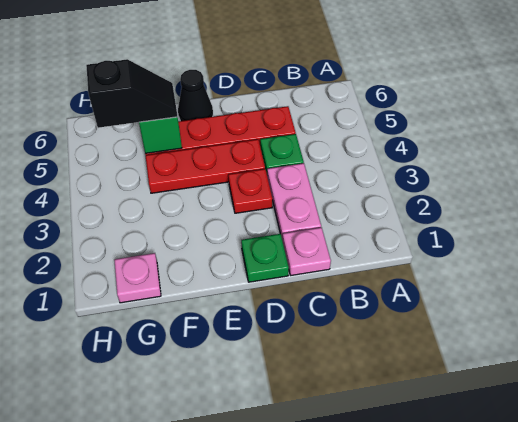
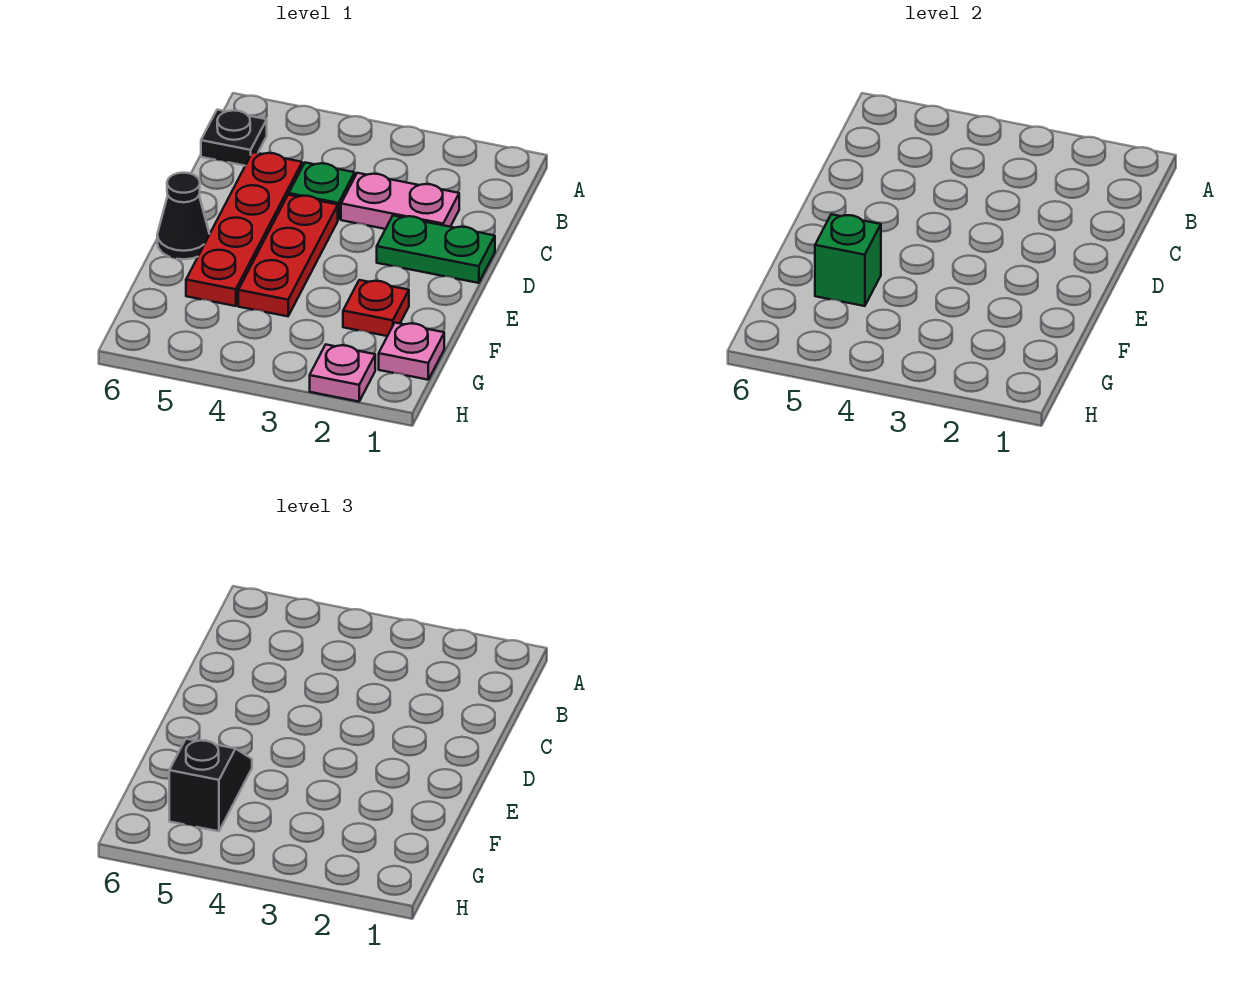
none -> black 1x1 plate [201,110,267,166]
pink 1x1 plate [282,227,331,275] -> pink 1x1 plate moved to [310,345,375,402]
green 1x1 plate [241,234,289,282] -> green 1x2 plate [377,216,495,283]
red 1x1 plate [228,169,272,213] -> red 1x1 plate moved to [343,280,409,336]

